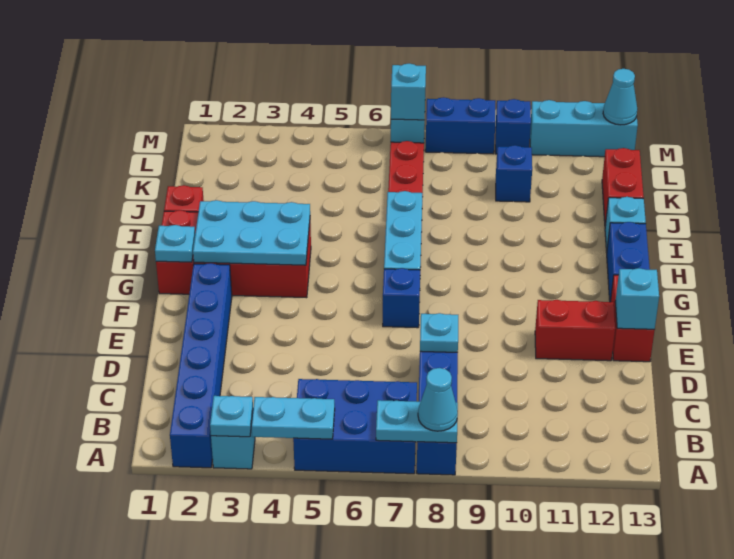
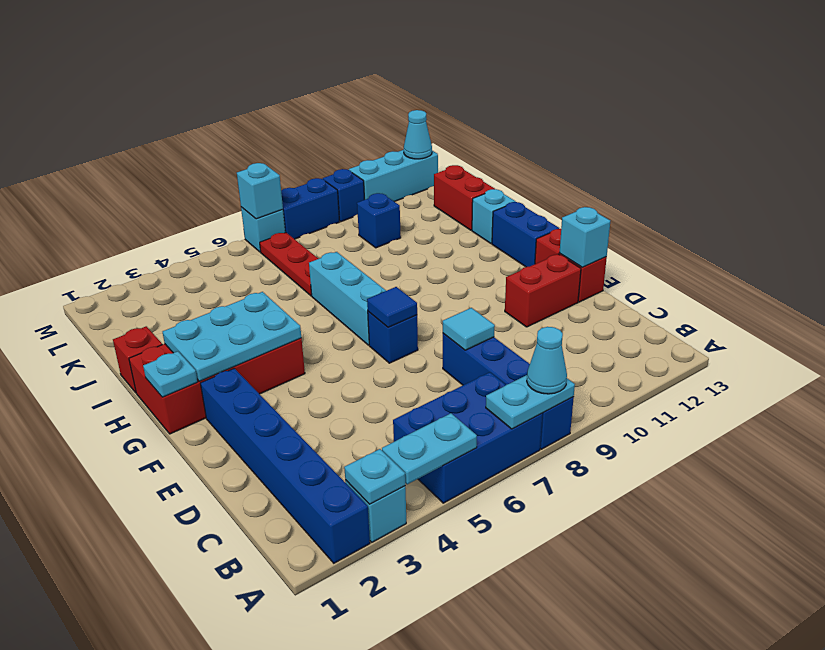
cyan 1x1 plate [420,313,458,352] -> cyan 1x1 tile [443,308,495,350]
none -> blue 1x1 tile [367,287,417,328]

